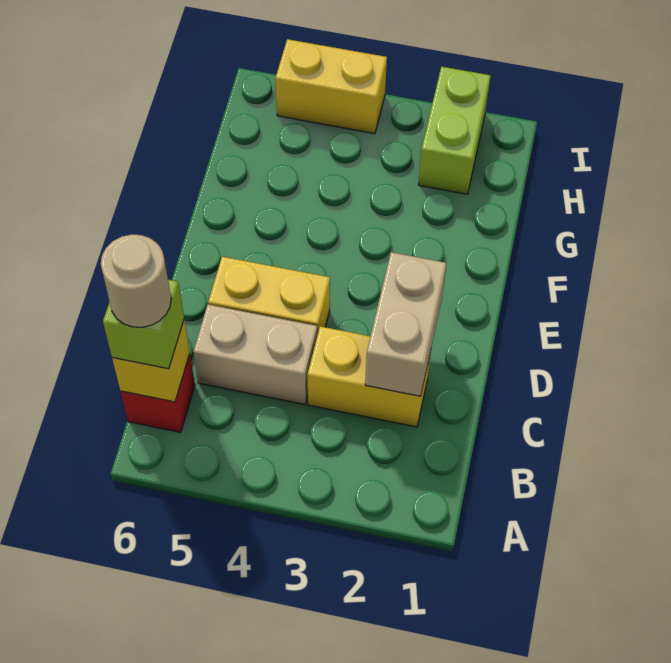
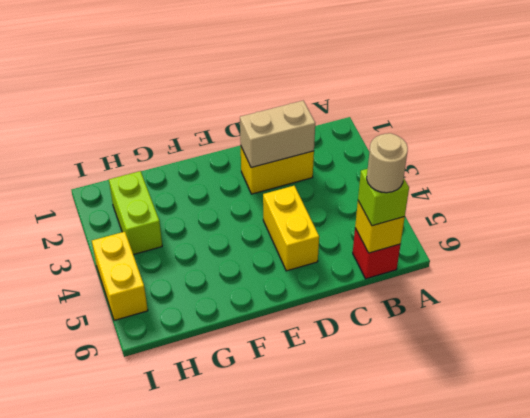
yellow 1x2 brick [308,326,431,427] -> yellow 1x2 brick turned to [241,147,314,194]
tan 1x2 brick [193,304,317,405] -> none
lime 1x2 brick [418,67,491,194] -> lime 1x2 brick turned to [109,171,162,255]

